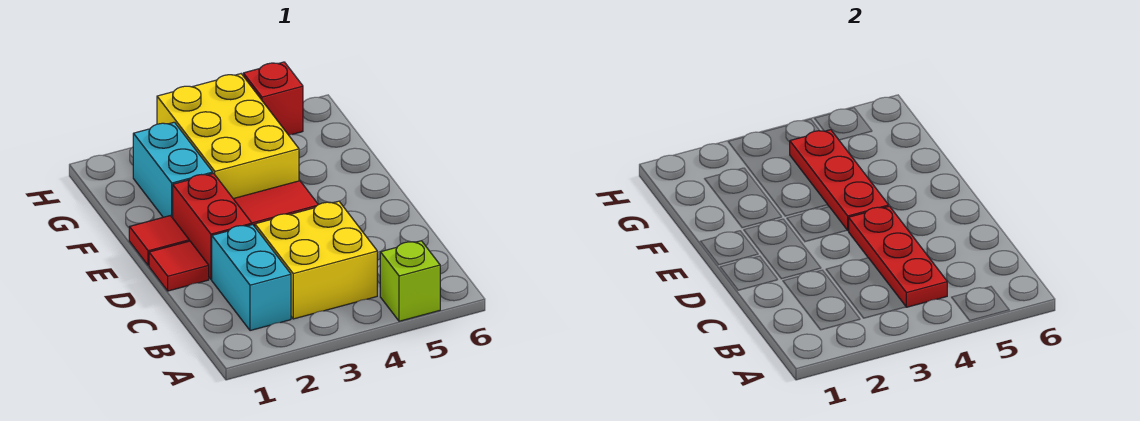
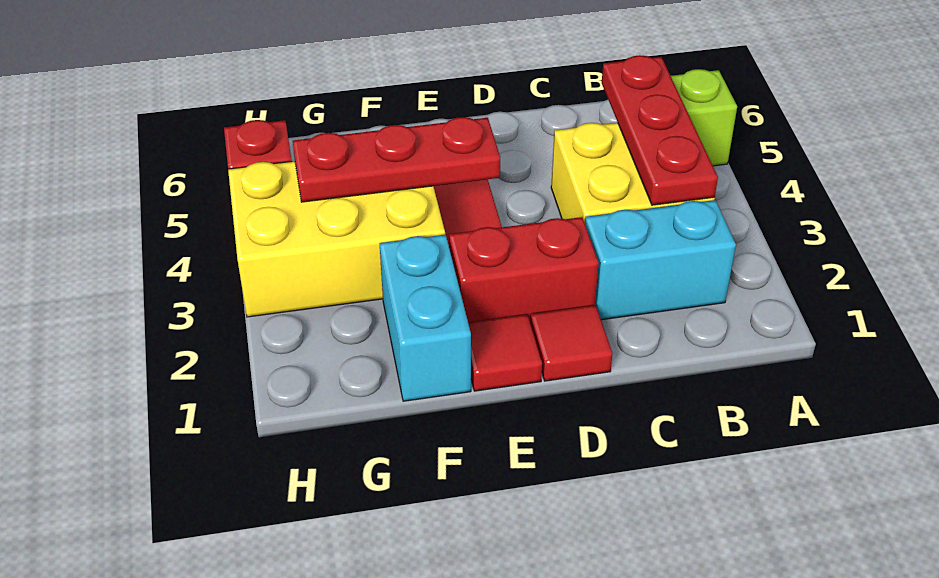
red 1x3 plate [849,206,947,307] -> red 1x3 plate turned to [602,55,718,205]
cyan 1x2 brick [133,122,213,218] -> cyan 1x2 brick turned to [380,235,471,401]

